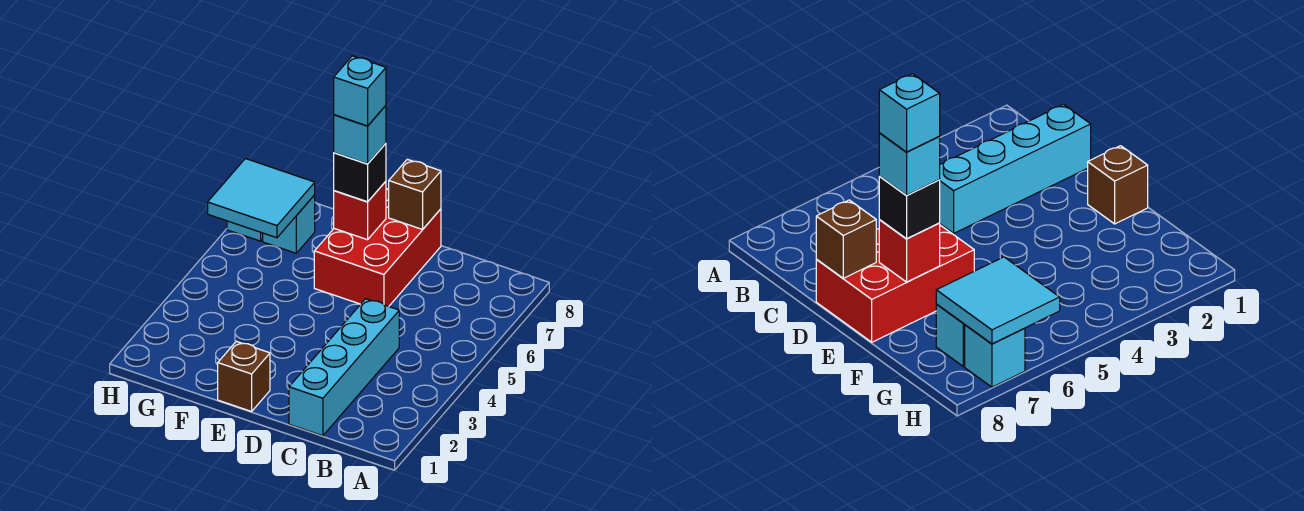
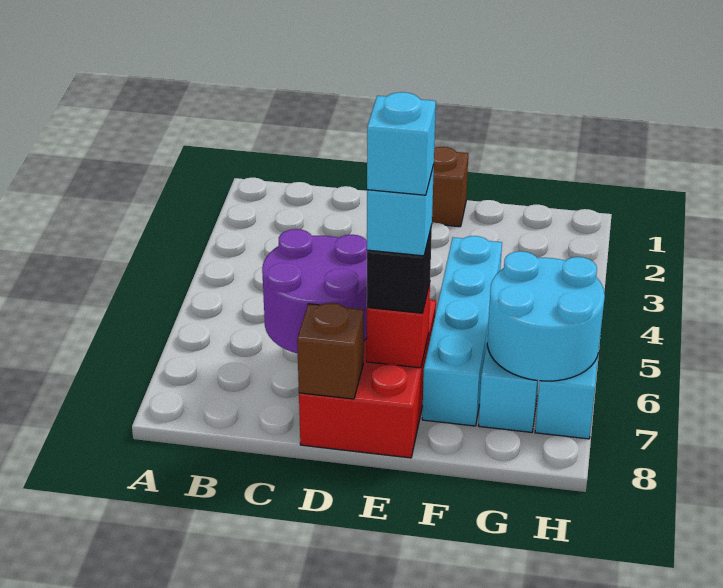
cyan 1x4 brick [289,299,399,436] -> cyan 1x4 brick moved to [422,236,502,426]
none -> purple 2x2 round brick [262,229,367,354]
cyan 2x2 tile [208,159,315,238] -> cyan 2x2 round brick [487,251,605,381]

